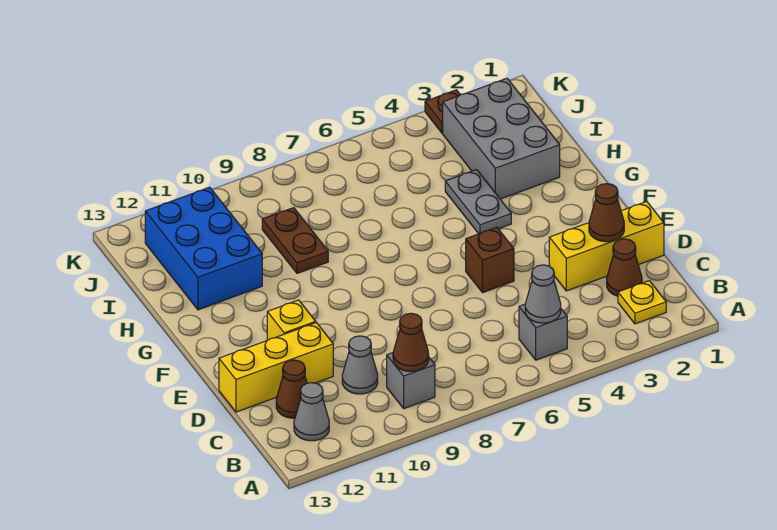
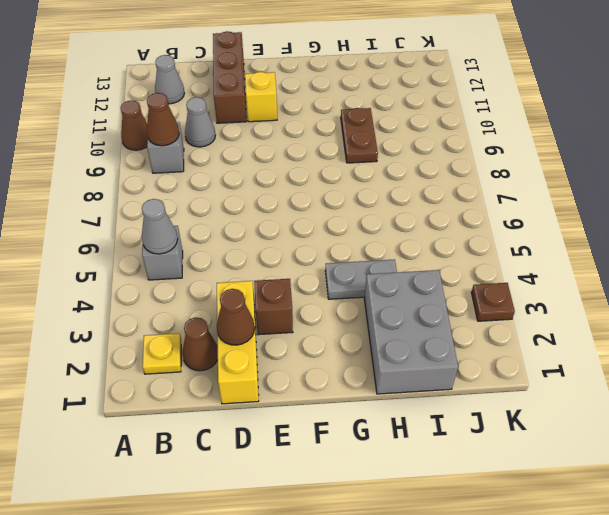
brown 1x1 cone [276,360,307,418] -> brown 1x1 cone moved to [121,100,148,150]
yellow 1x3 brick [219,323,333,412] -> brown 1x3 brick [213,31,246,123]
brown 1x1 brick [466,227,514,293] -> brown 1x1 brick moved to [254,279,293,335]
grey 2x3 brick [443,79,560,199] -> grey 2x3 brick turned to [364,270,458,394]
brown 1x2 plate [262,208,328,273] -> brown 1x2 plate turned to [341,108,378,163]
blue 2x3 brick [145,187,262,310] -> none

